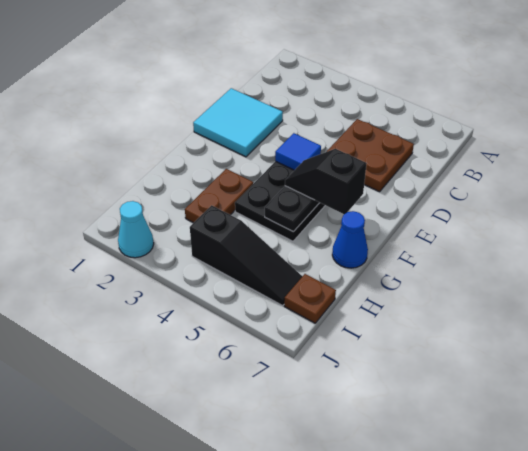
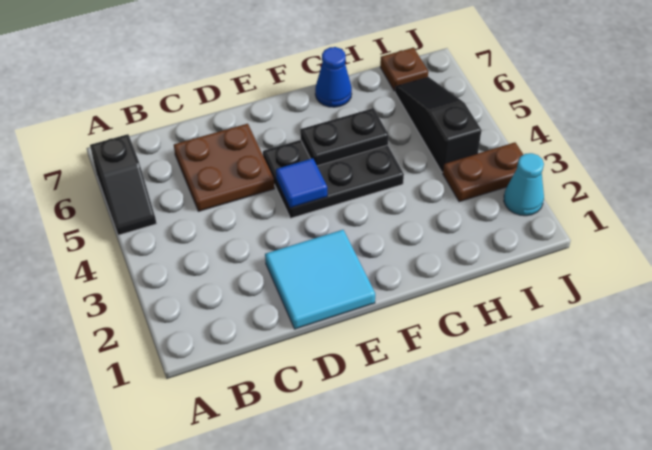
black 1x2 slope [285,149,367,214] -> black 1x2 slope moved to [90,134,157,235]
brown 1x2 plate [185,169,253,223] -> brown 1x2 plate moved to [443,142,523,202]

